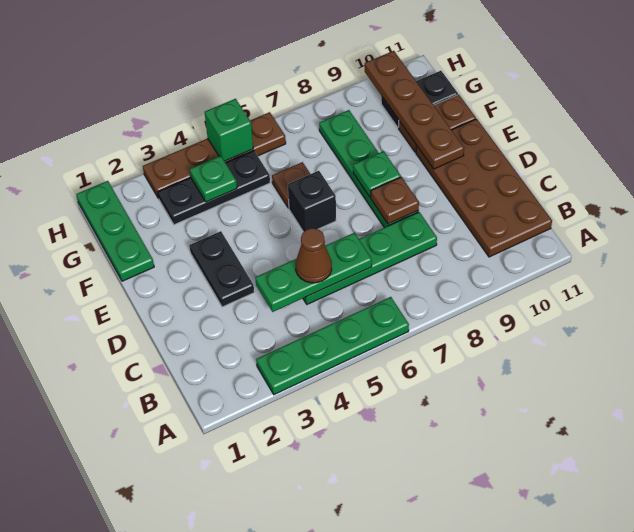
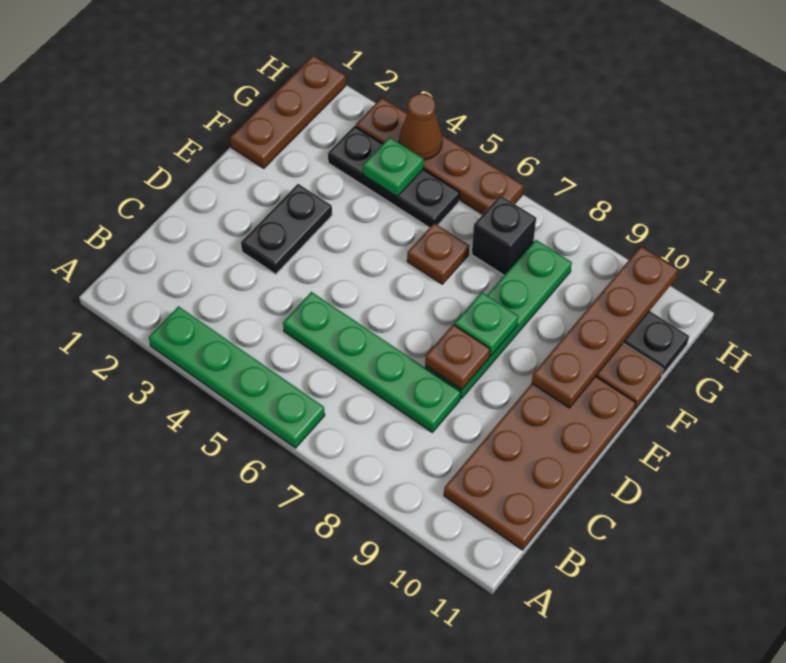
green 1x3 plate [255,233,372,312] -> none
brown 1x1 cone [296,228,332,283] -> brown 1x1 cone moved to [399,94,442,160]
black 1x1 brick [288,171,336,232] -> black 1x1 brick moved to [472,195,536,275]
green 1x3 plate [76,181,154,281] -> brown 1x3 plate [230,55,346,168]
green 1x1 brick [205,99,253,161] -> none

